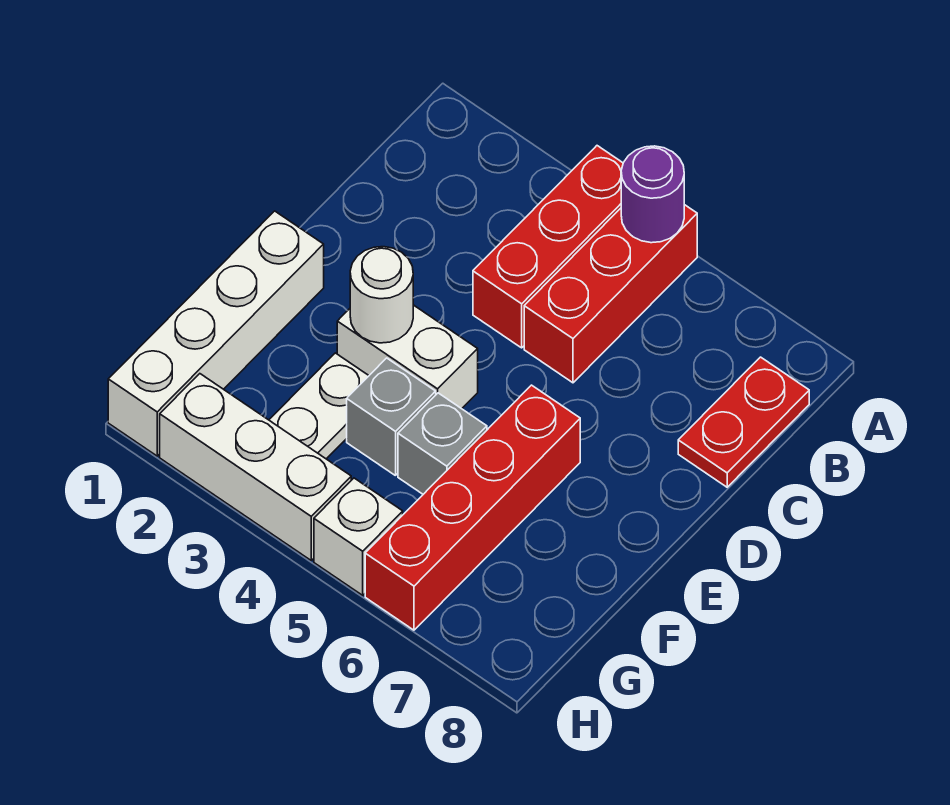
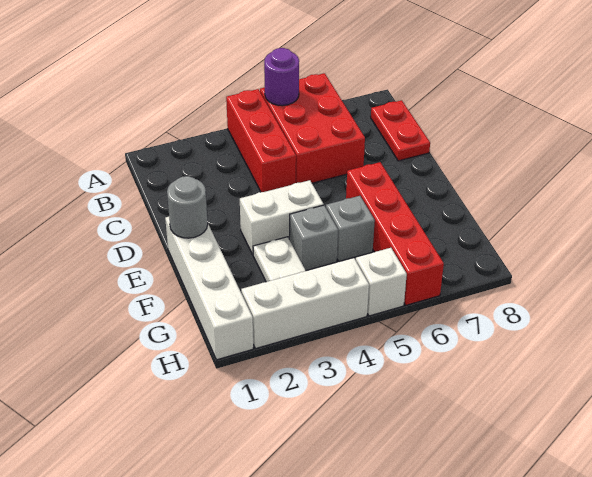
red 1x3 brick [524,205,697,383] -> red 2x3 brick [260,73,365,183]
none -> grey 1x1 round brick [167,176,208,238]
white 1x1 round brick [350,247,413,343] -> none

